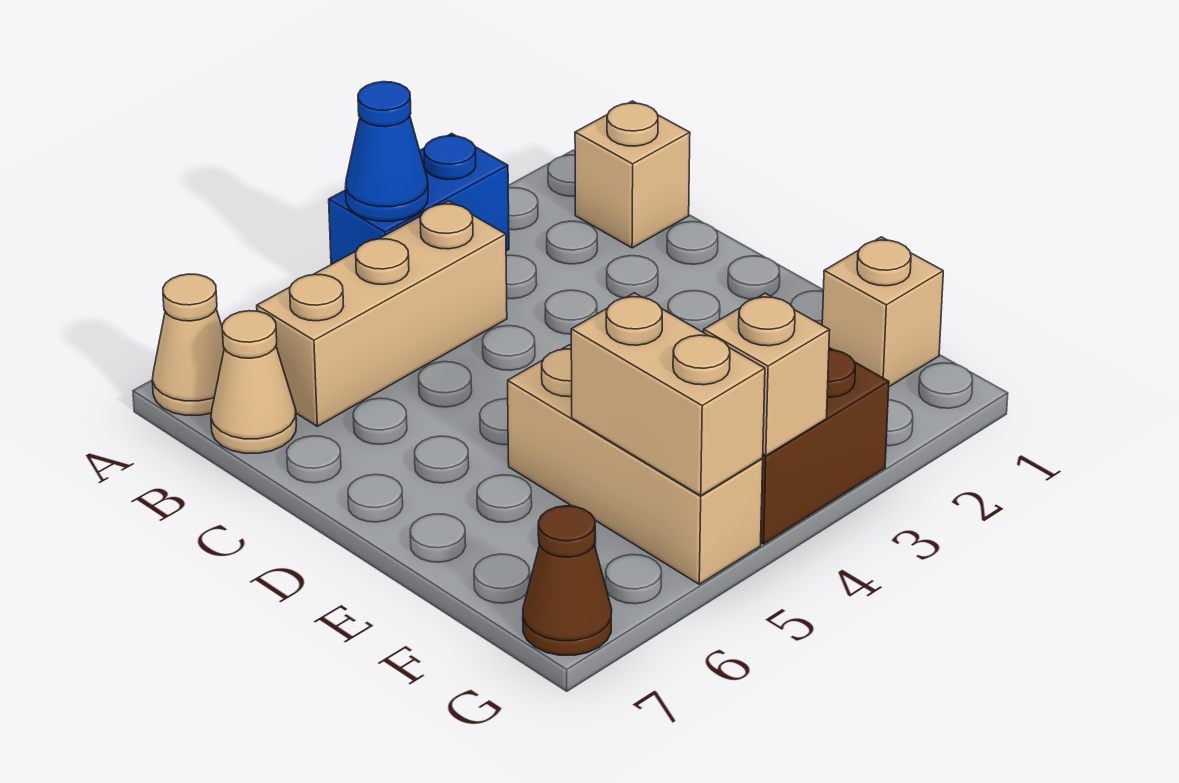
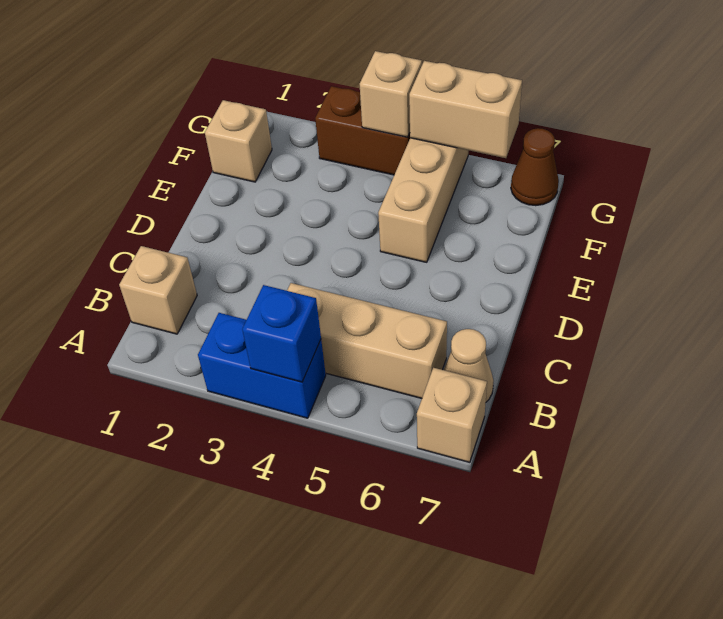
blue 1x1 cone [345,82,428,221] -> blue 1x1 brick [242,285,321,382]
tan 1x1 cone [152,274,224,415] -> tan 1x1 brick [417,368,487,462]
tan 1x2 brick [571,293,765,495] -> tan 1x2 brick turned to [409,61,522,158]

